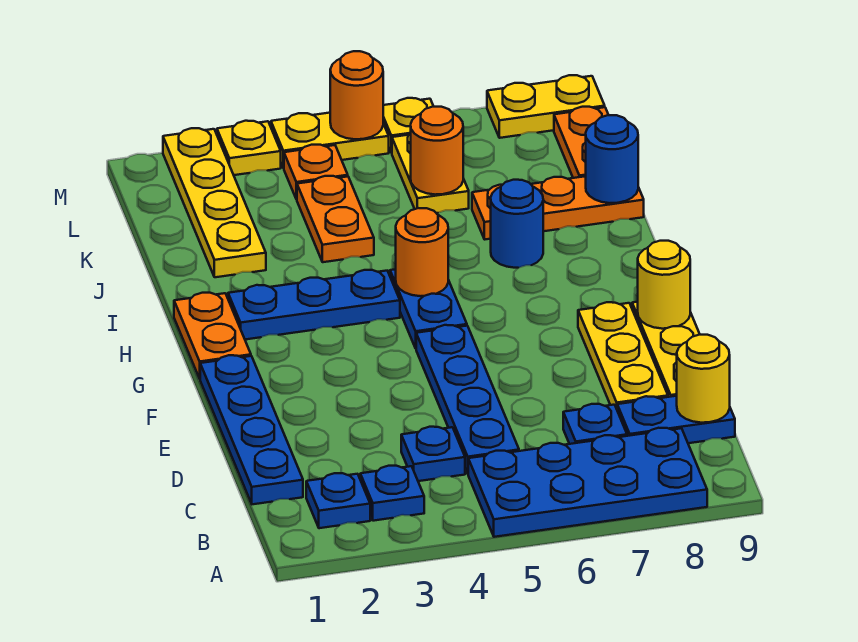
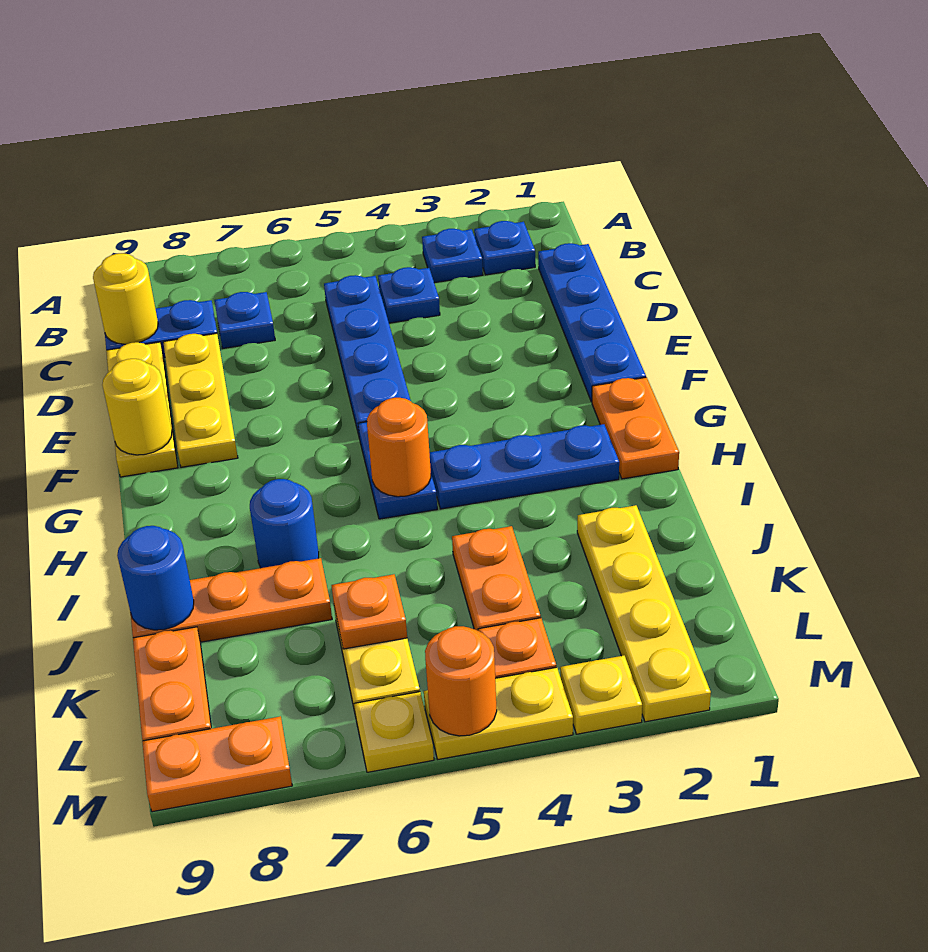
blue 2x4 plate [468,428,707,537] -> none
orange 1x1 round brick [411,107,463,195] -> orange 1x1 plate [331,574,407,649]
yellow 1x2 plate [487,75,605,138] -> orange 1x2 plate [142,716,292,812]

